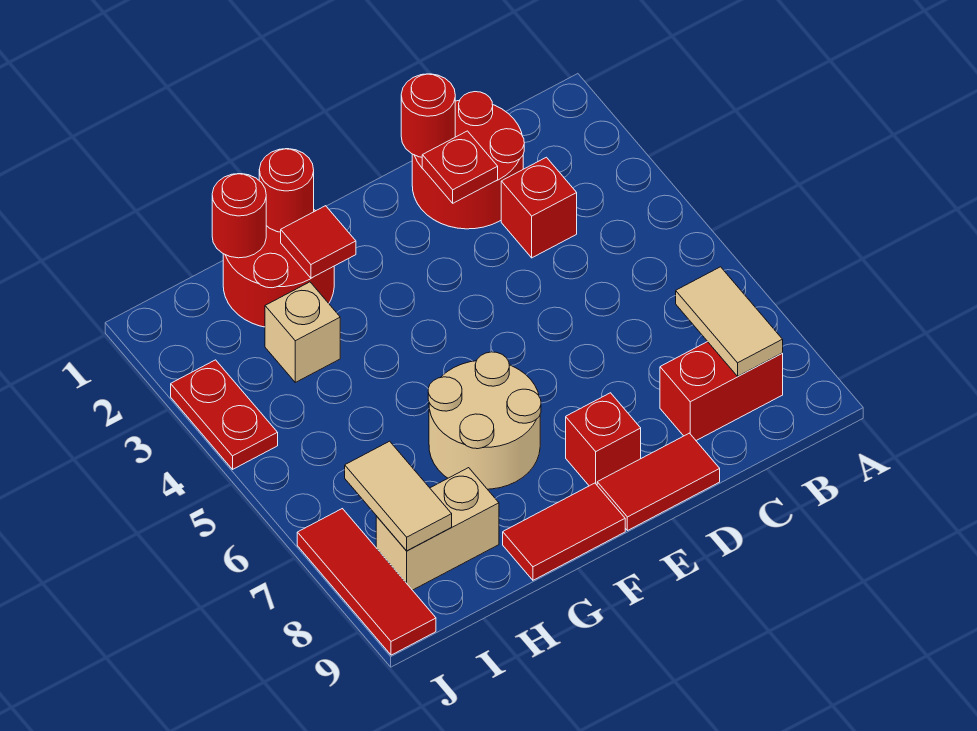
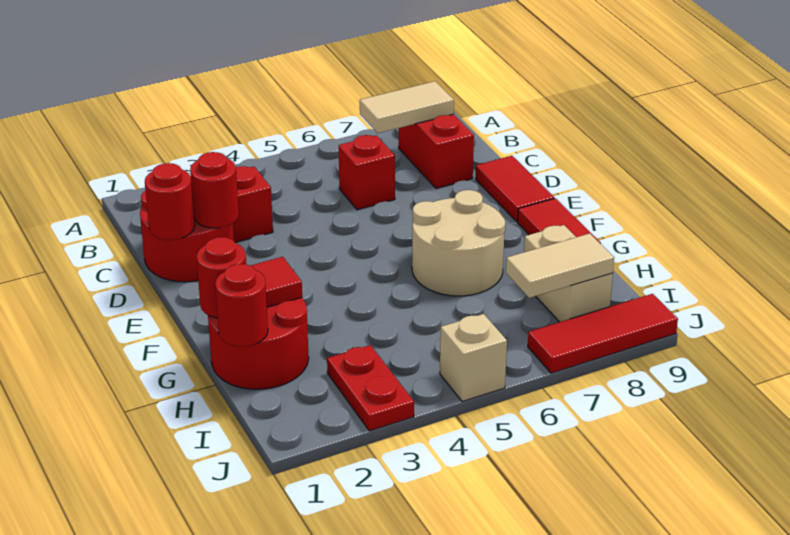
red 1x1 plate [422,131,498,203] -> red 1x1 round brick [190,152,239,228]
red 1x1 brick [566,393,641,486] -> red 1x1 brick moved to [339,135,395,210]
tan 1x1 brick [265,282,340,382] -> tan 1x1 brick moved to [440,314,507,402]
red 1x2 plate [171,360,278,469] -> red 1x2 plate turned to [327,345,414,431]

